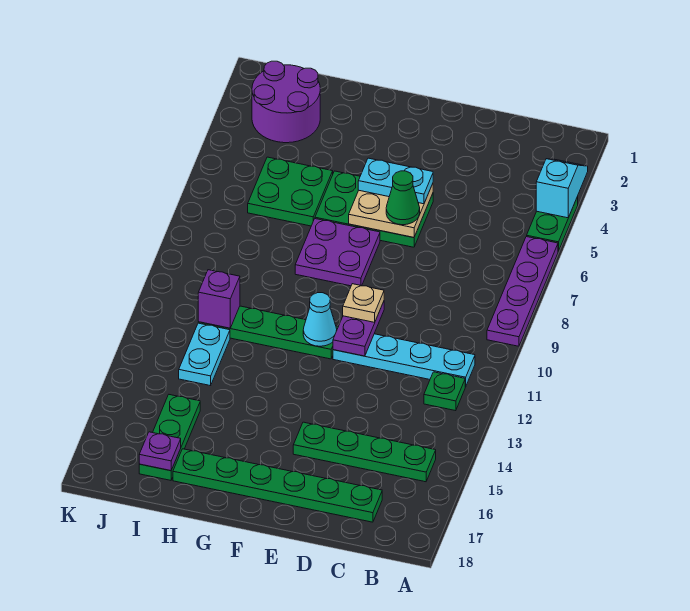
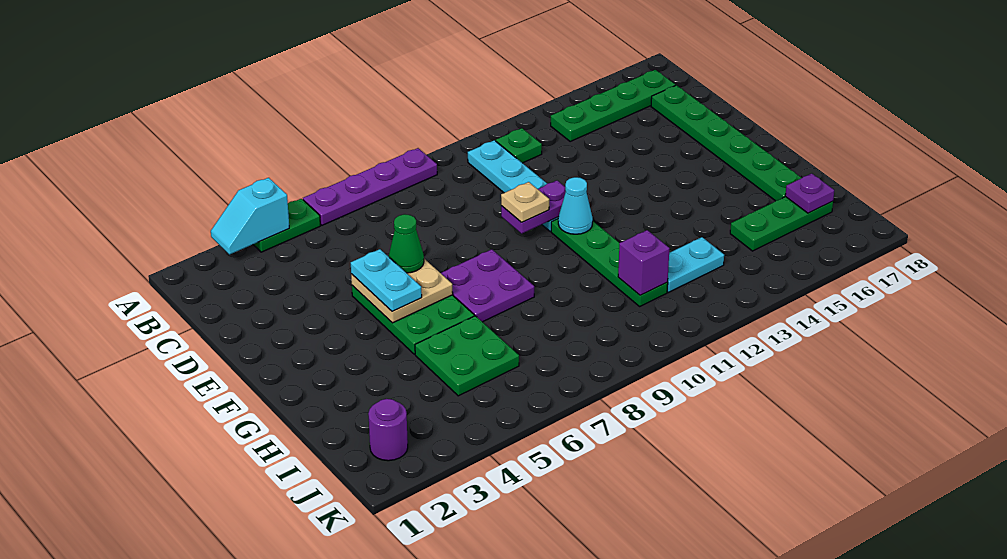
green 1x4 plate [293,422,436,482] -> green 1x4 plate turned to [551,70,675,141]
purple 2x2 round brick [252,61,320,143] -> purple 1x1 round brick [368,399,408,461]

